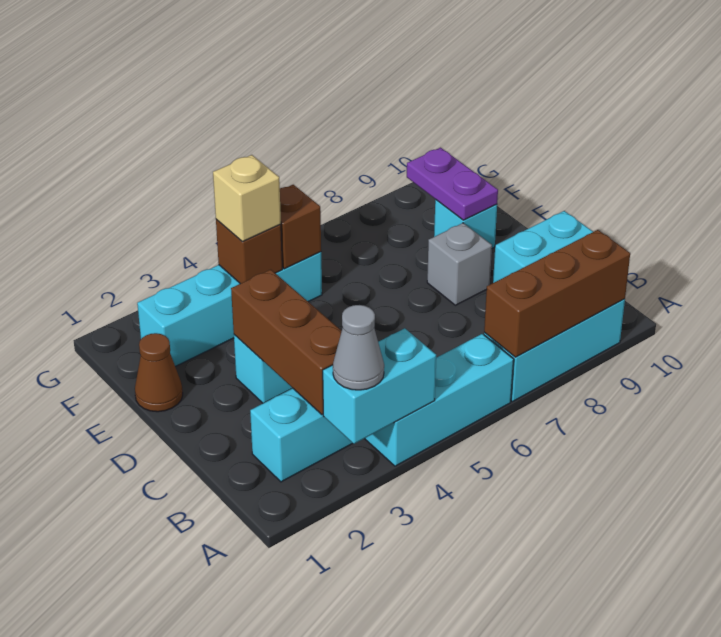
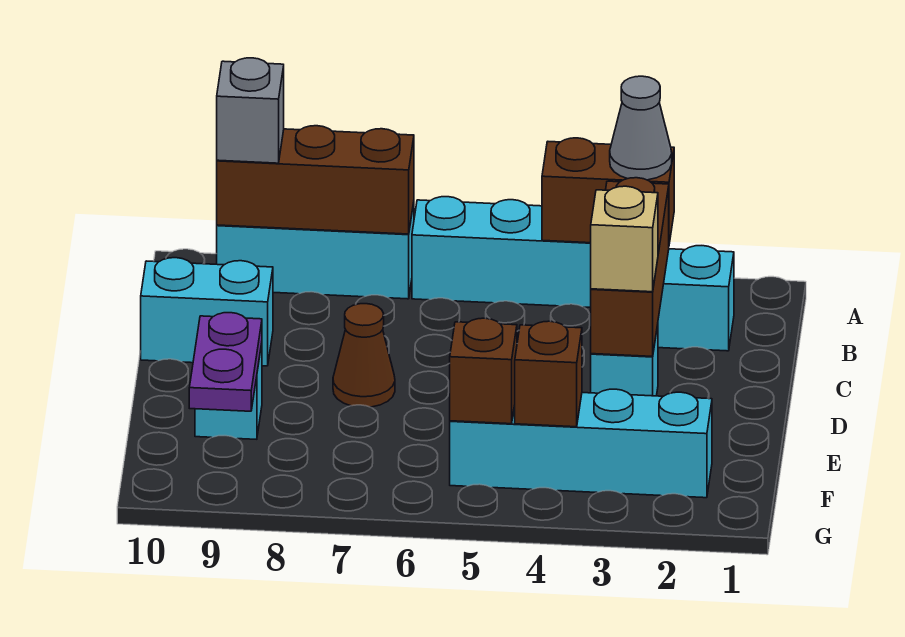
cyan 1x2 brick [323,328,436,444] -> brown 1x2 brick [542,138,674,244]
grey 1x1 brick [427,223,492,305] -> grey 1x1 brick moved to [217,58,284,163]
brown 1x1 cone [135,333,183,412] -> brown 1x1 cone moved to [333,304,395,407]
tan 1x1 brick [213,155,281,242] -> tan 1x1 brick moved to [591,186,658,292]

